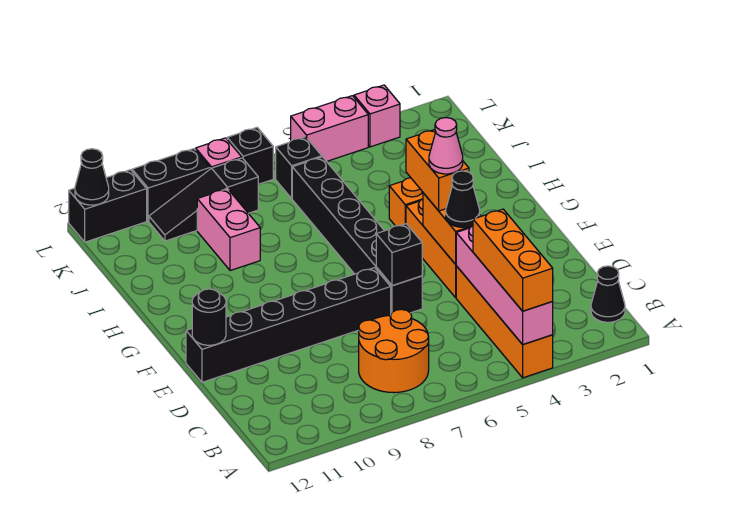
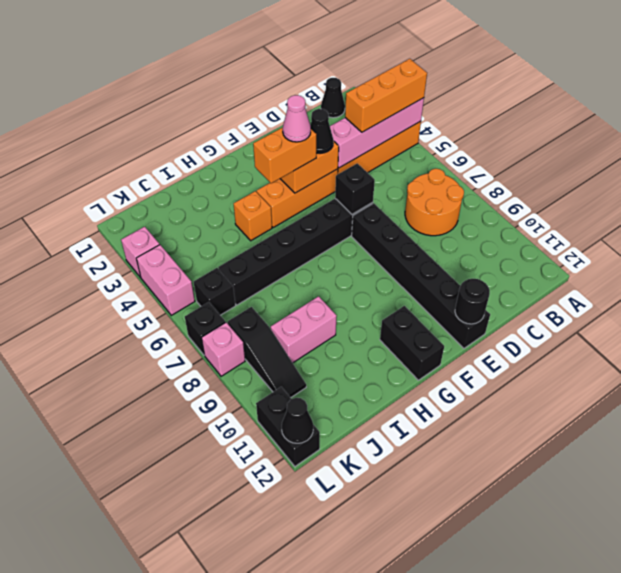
black 1x2 brick [132,149,210,221] -> black 1x2 brick moved to [380,306,444,380]

